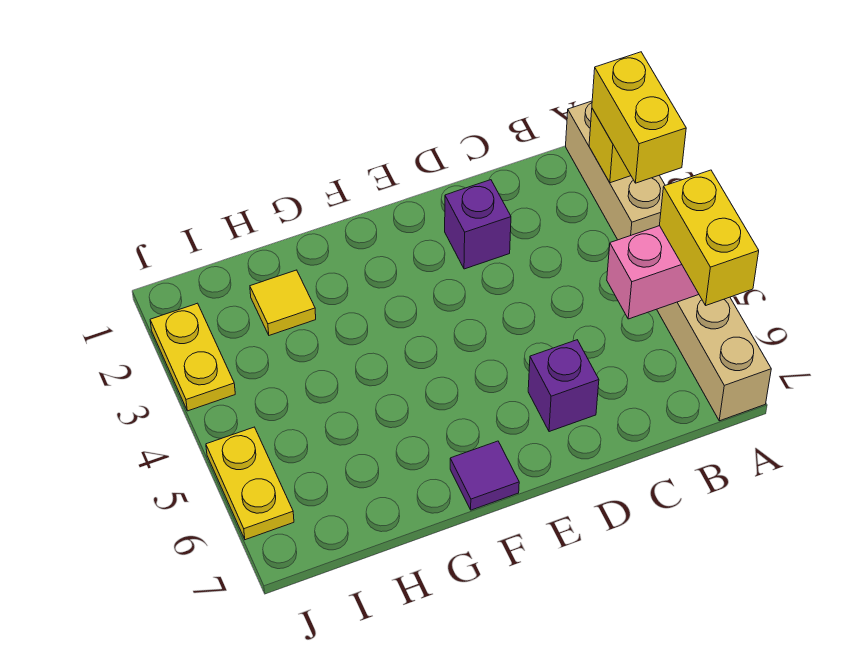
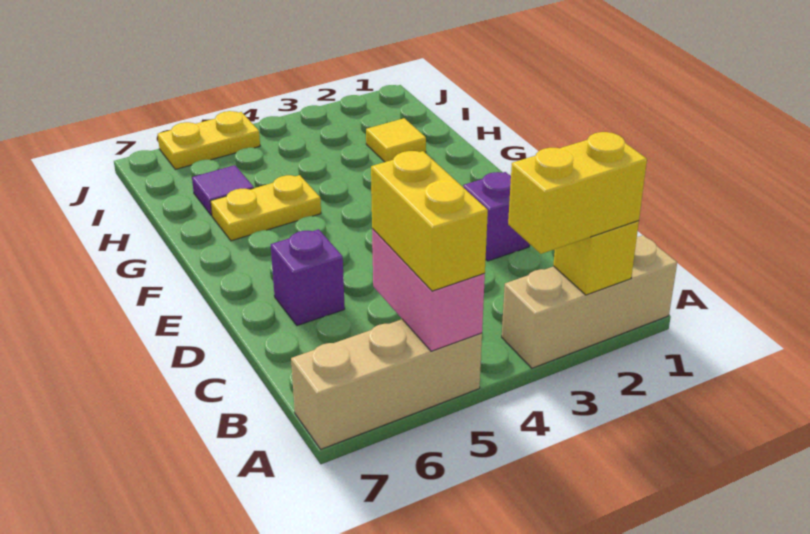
yellow 1x2 brick [659,170,759,305] -> yellow 1x2 brick turned to [371,151,488,291]
purple 1x1 tile [450,441,519,510] -> purple 1x1 tile moved to [192,165,254,216]
yellow 1x2 plate [150,303,235,411] -> yellow 1x2 plate moved to [211,175,321,241]

